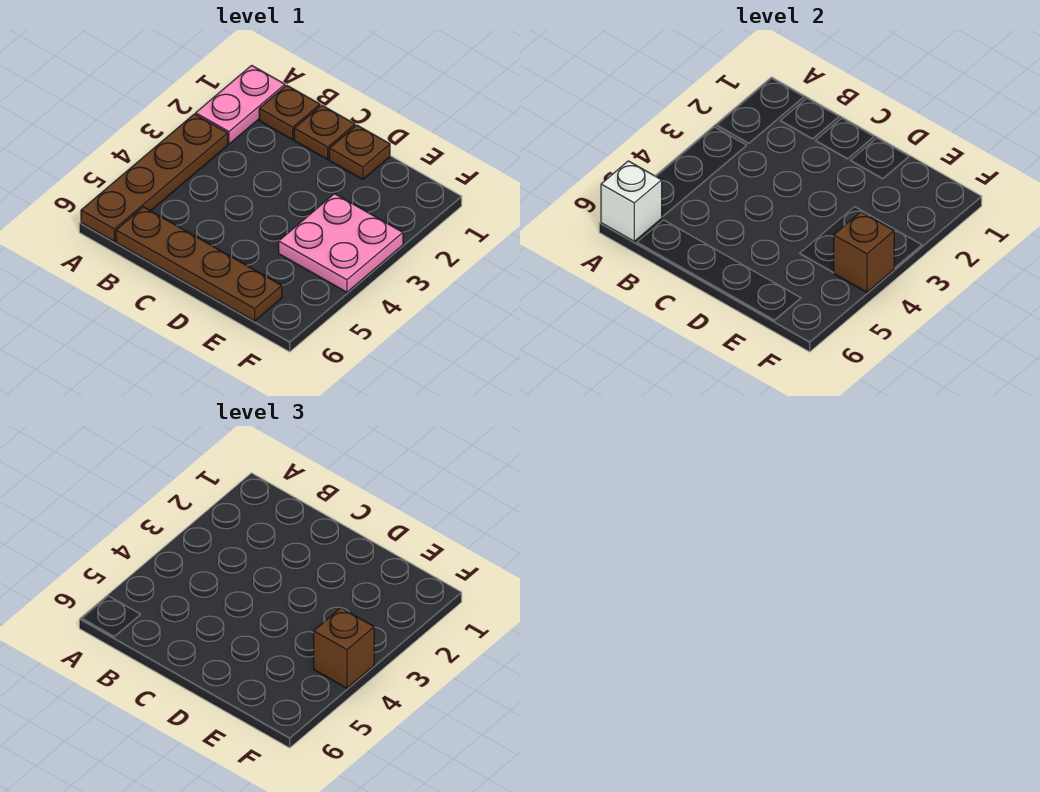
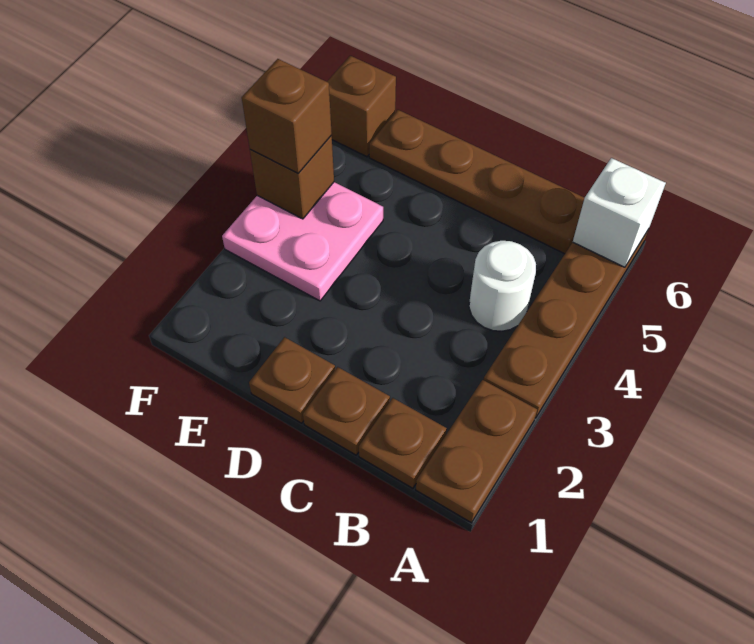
pink 1x2 plate [196,65,285,144] -> brown 1x2 plate [416,380,537,523]
none -> white 1x1 round brick [469,241,536,331]
none -> brown 1x1 brick [327,56,396,157]

